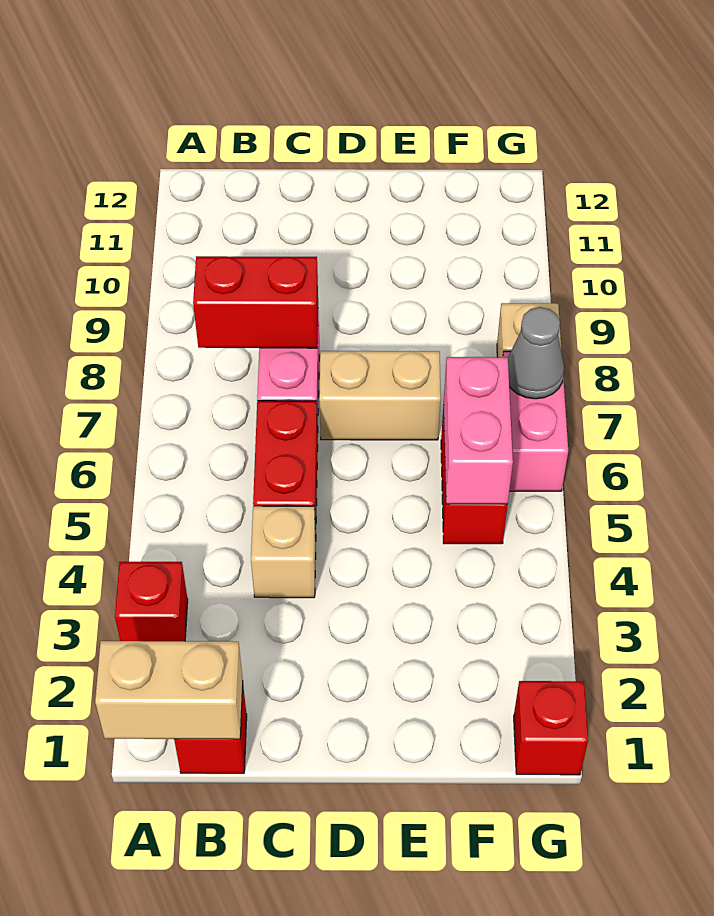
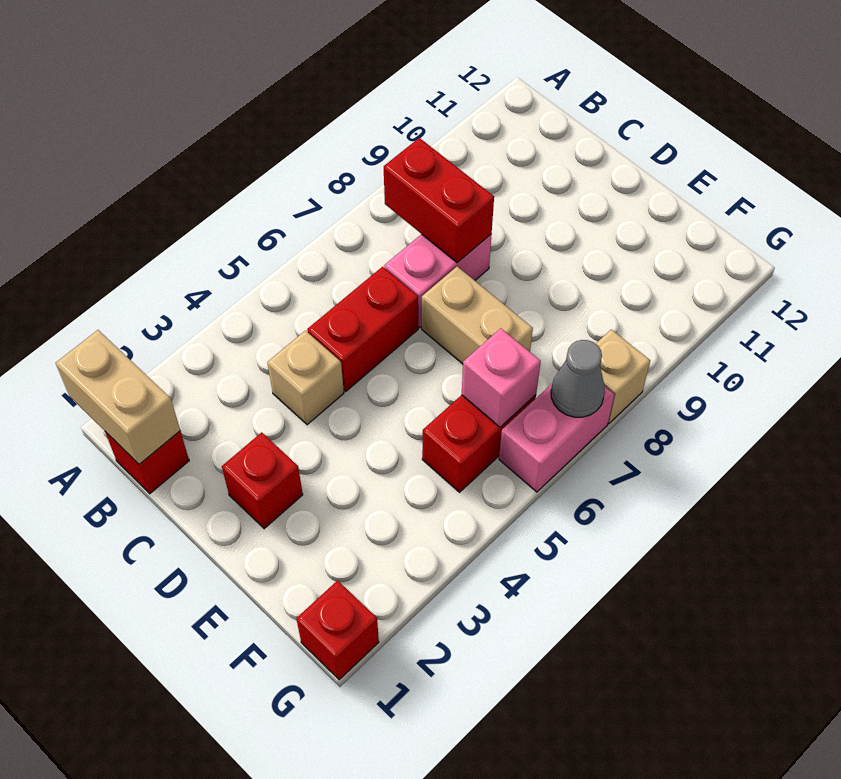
red 1x1 brick [115,562,188,641] -> red 1x1 brick moved to [222,432,303,529]
pink 1x2 brick [444,357,513,504] -> pink 1x1 brick [462,328,541,427]

